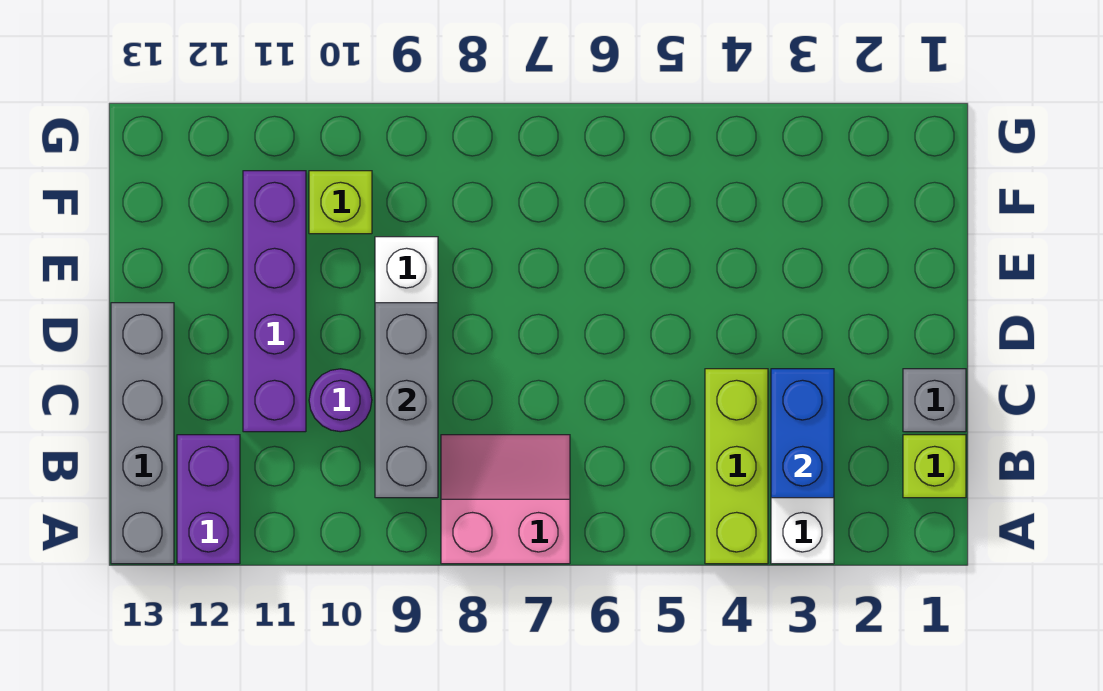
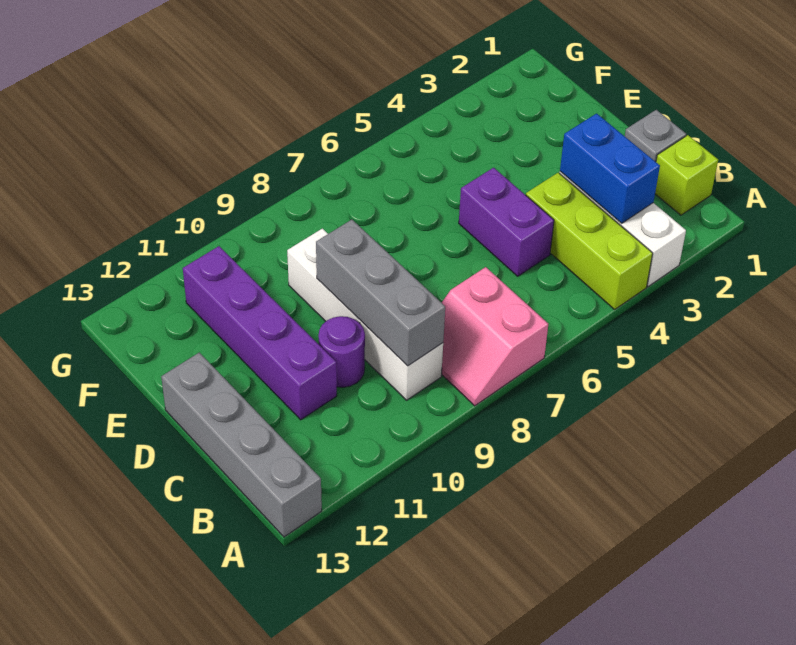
pink 2x2 slope [441,435,570,564] -> pink 2x2 slope turned to [442,267,548,406]
purple 1x2 brick [177,435,240,564] -> purple 1x2 brick moved to [459,168,554,276]
lime 1x1 brick [309,171,372,234] -> none

